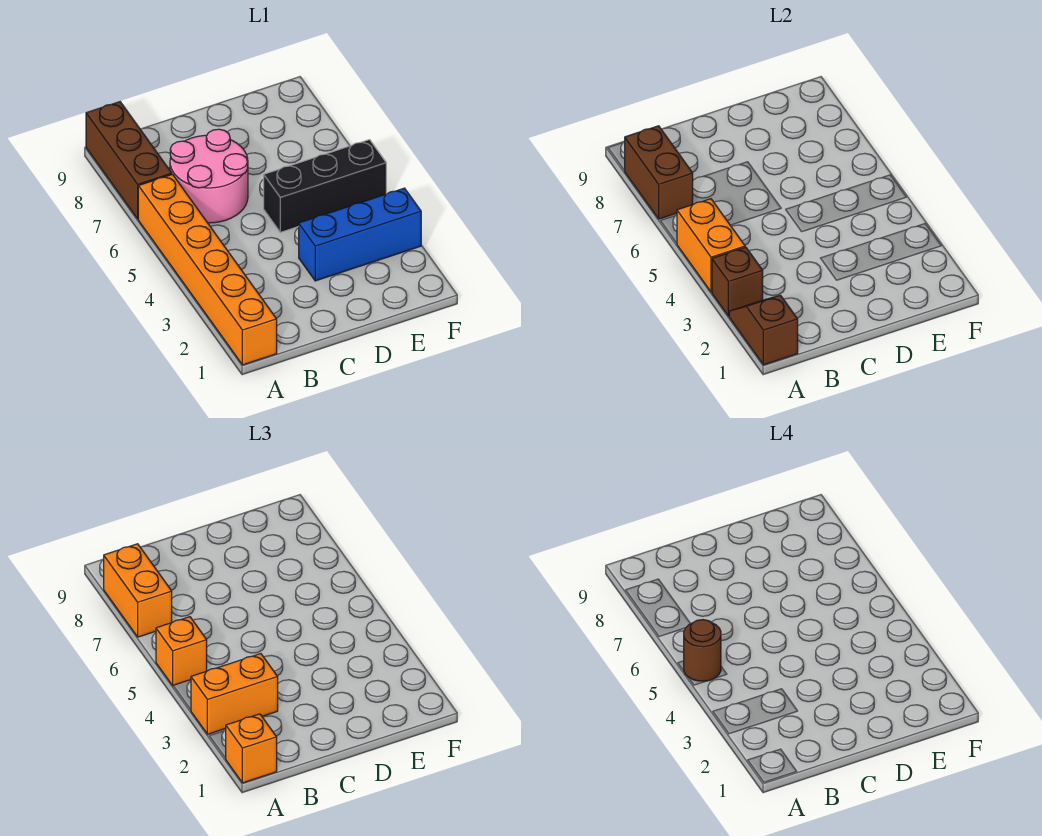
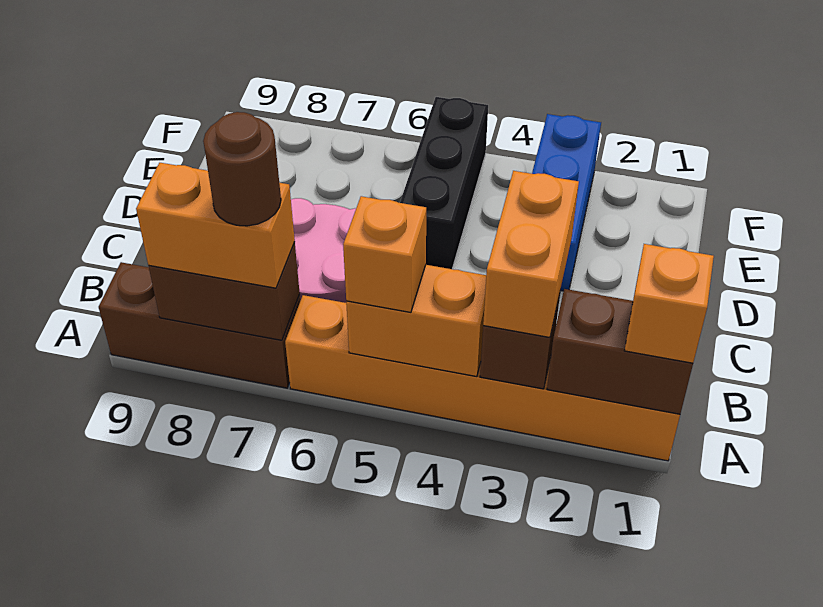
brown 1x2 slope [729,295,798,365] -> brown 1x2 brick [547,289,693,414]
brown 1x1 round brick [684,620,721,681] -> brown 1x1 round brick moved to [203,112,281,226]

